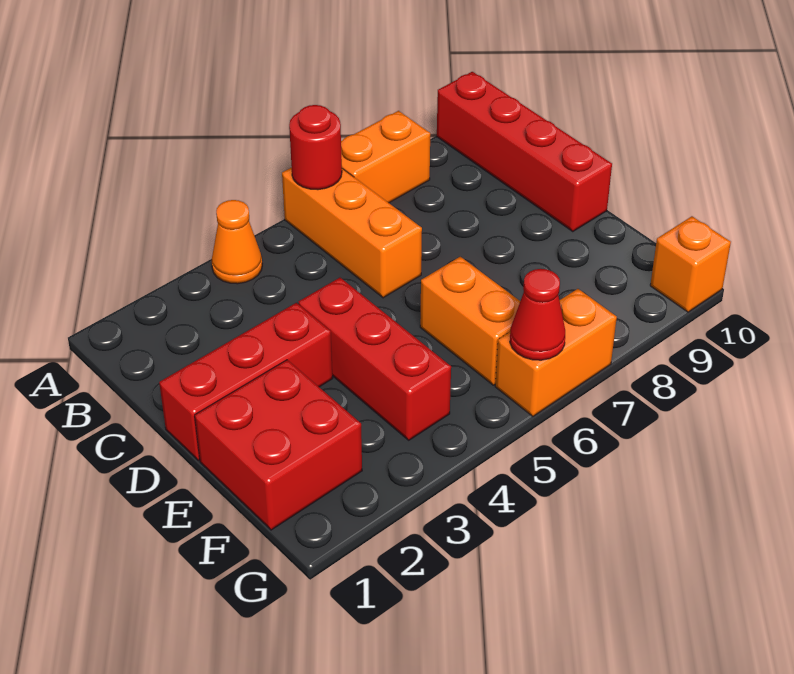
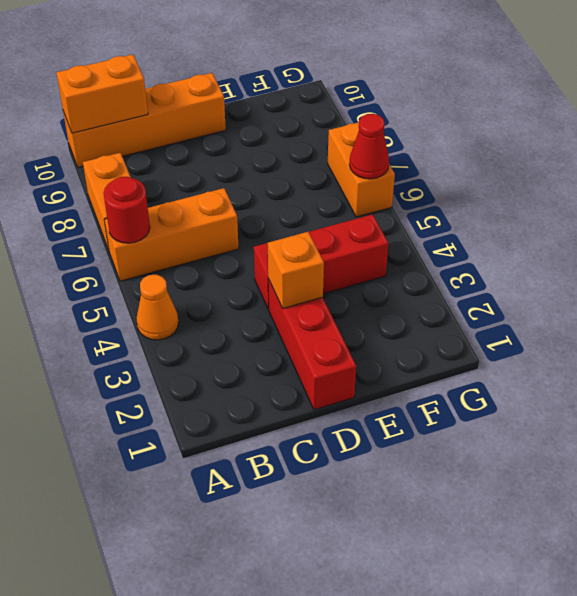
red 1x4 brick [437,72,612,231] -> orange 1x4 brick [63,73,226,167]
red 2x2 brick [195,360,362,530] -> none
orange 1x2 brick [420,257,520,385] -> orange 1x2 brick moved to [56,54,148,133]
orange 1x1 brick [650,216,731,312] -> orange 1x1 brick moved to [268,232,324,308]

